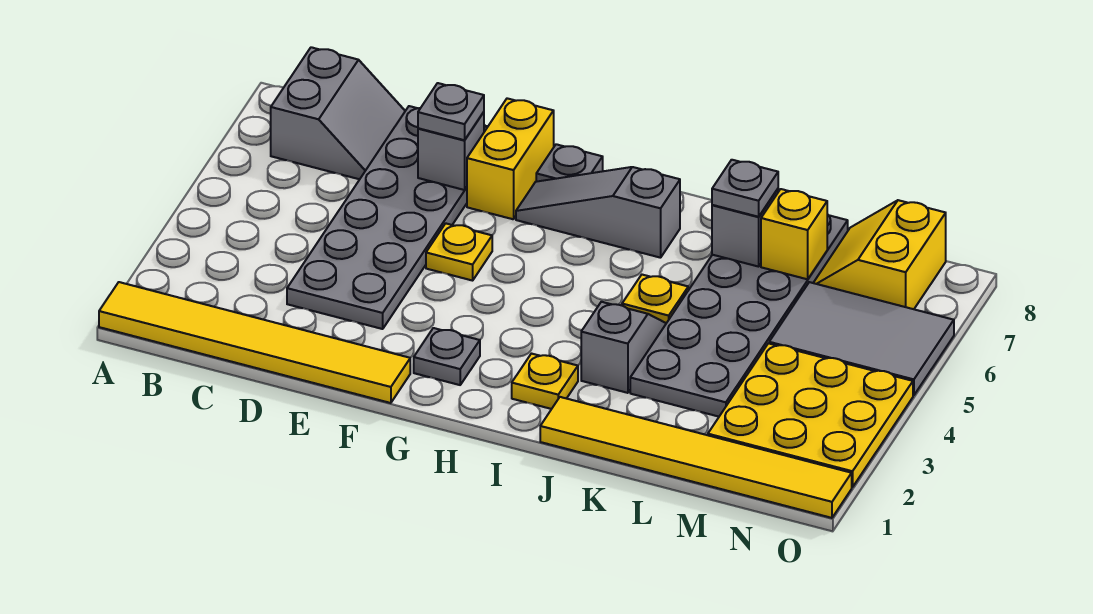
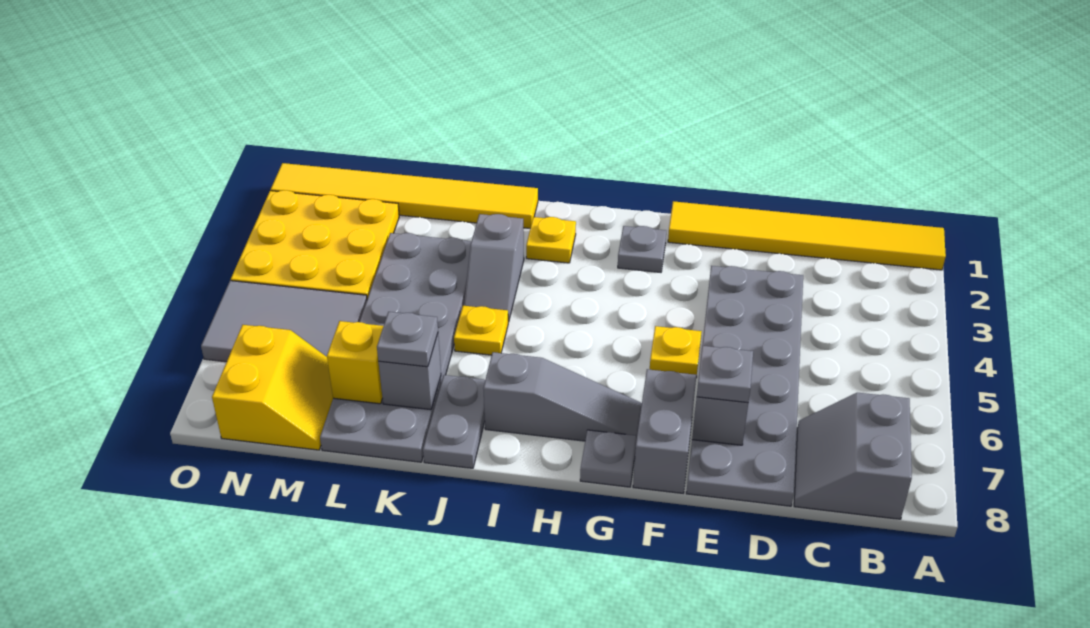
yellow 1x2 brick [467,98,554,219] -> grey 1x2 brick [633,369,696,493]
none -> grey 1x2 plate [423,375,485,468]

